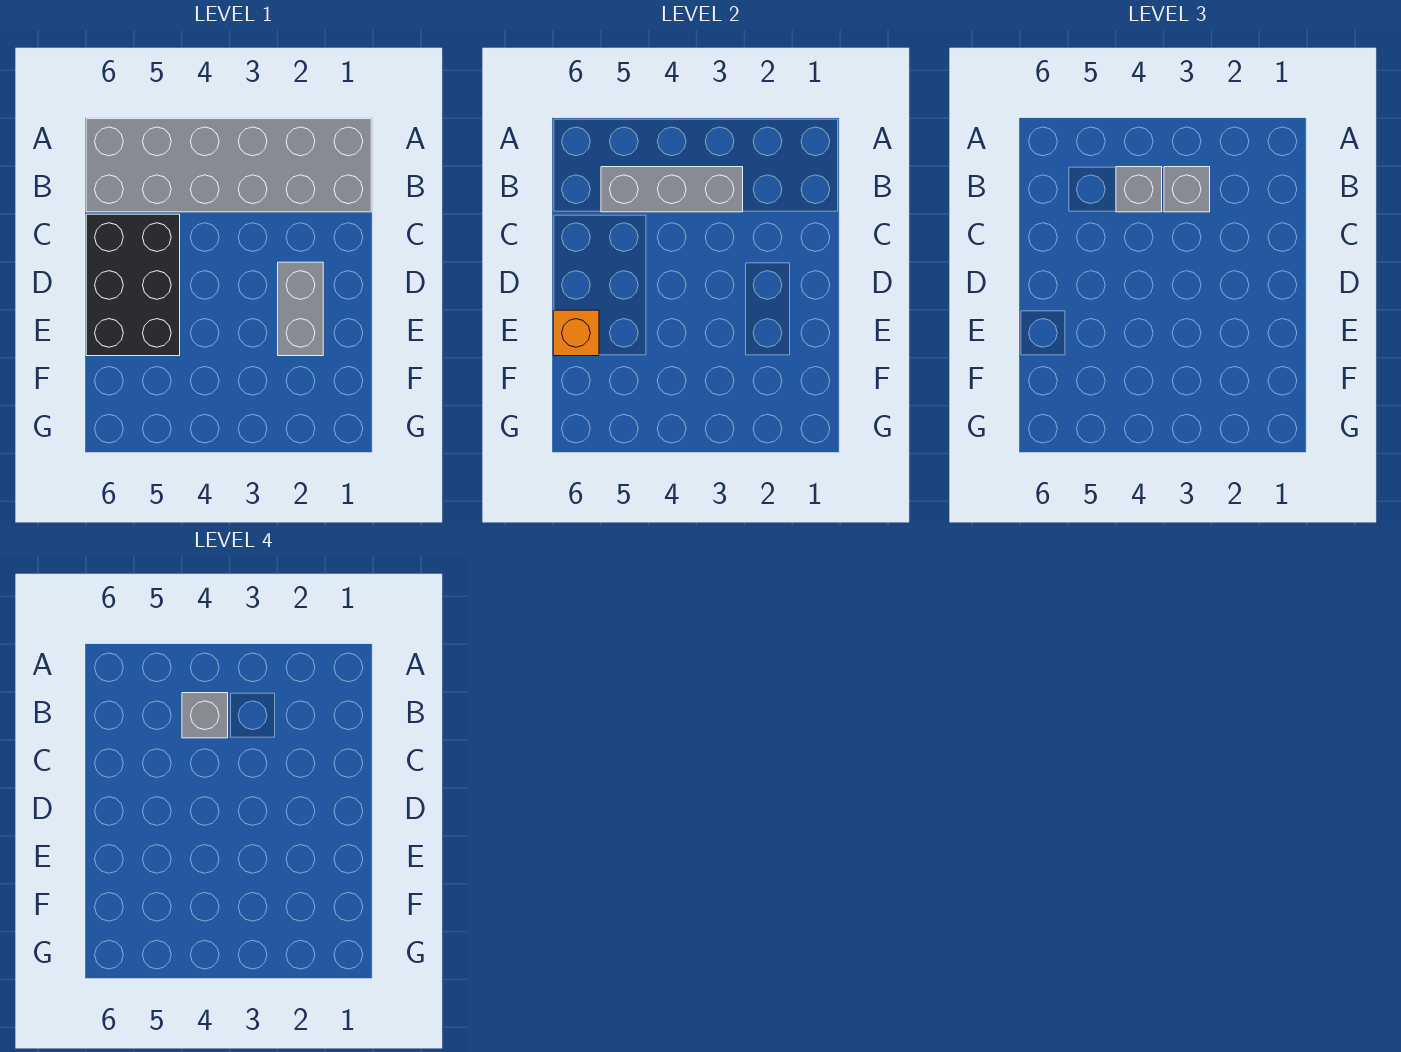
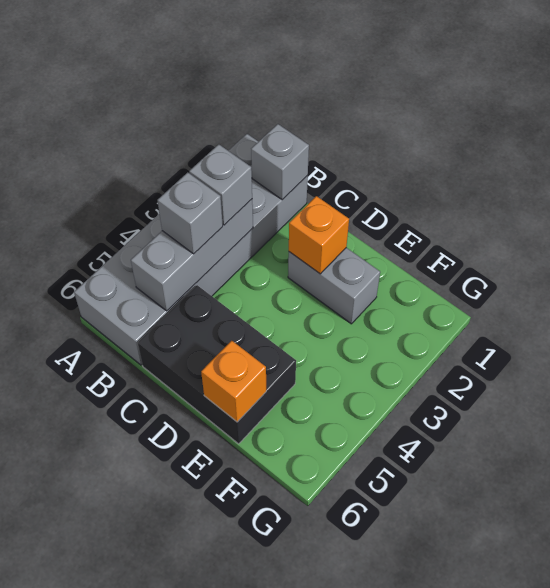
grey 1x1 brick [182,693,228,738] -> grey 1x1 brick moved to [251,124,309,200]
none -> orange 1x1 brick [289,196,349,274]

